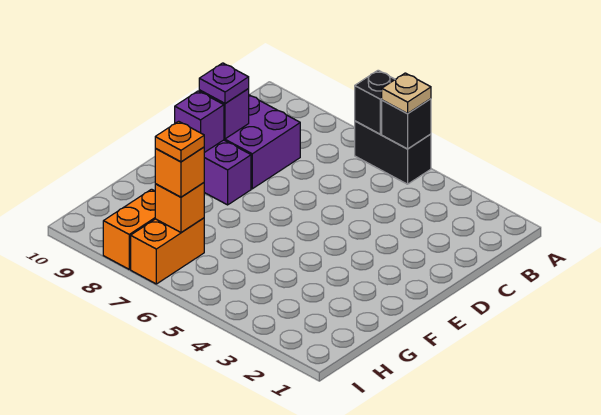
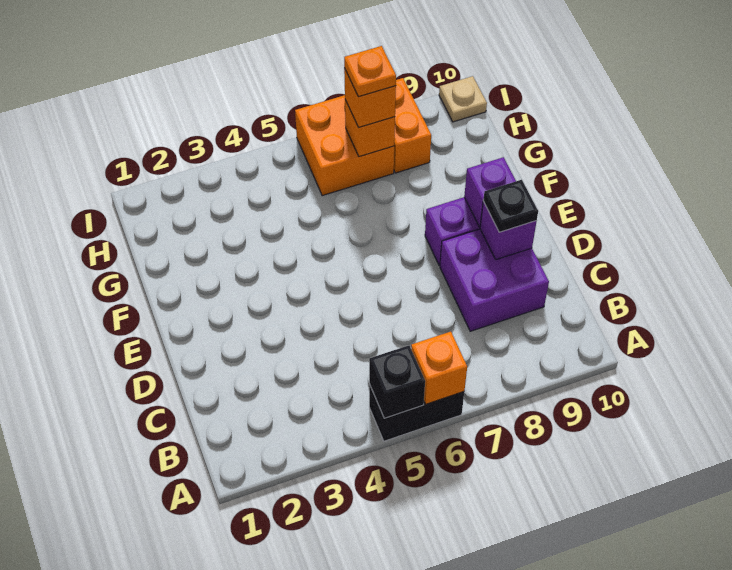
tan 1x1 plate [382,73,431,114] -> tan 1x1 plate moved to [439,76,487,122]
black 1x1 brick [355,70,395,134] -> orange 1x1 brick [411,332,467,404]
purple 1x1 plate [199,63,249,103] -> black 1x1 plate [483,180,538,232]
orange 1x2 brick [131,218,204,284] -> orange 2x2 brick [295,95,394,196]

